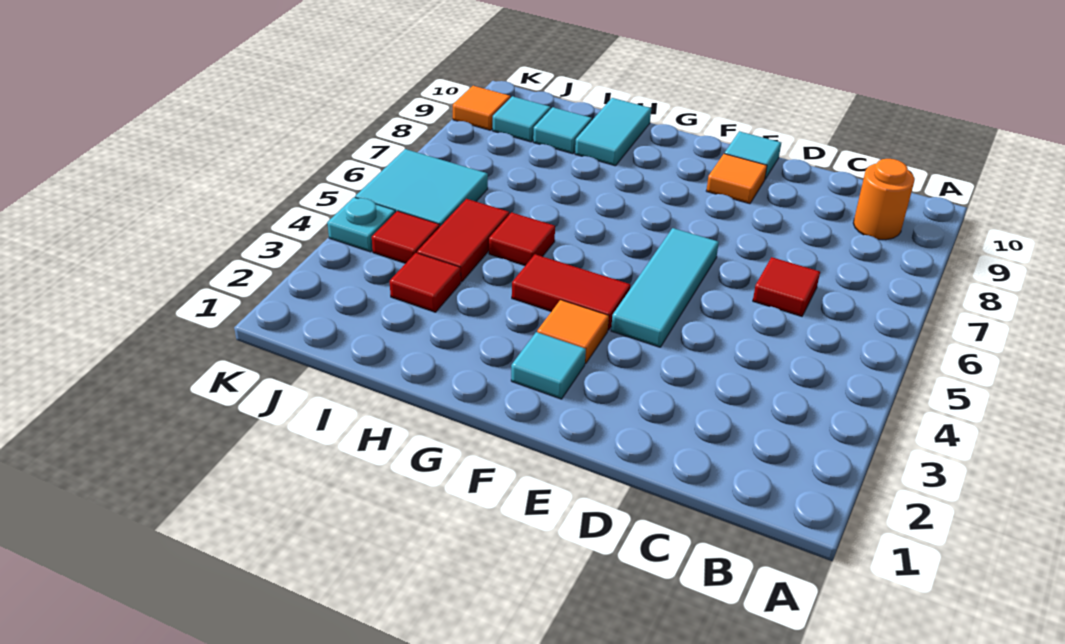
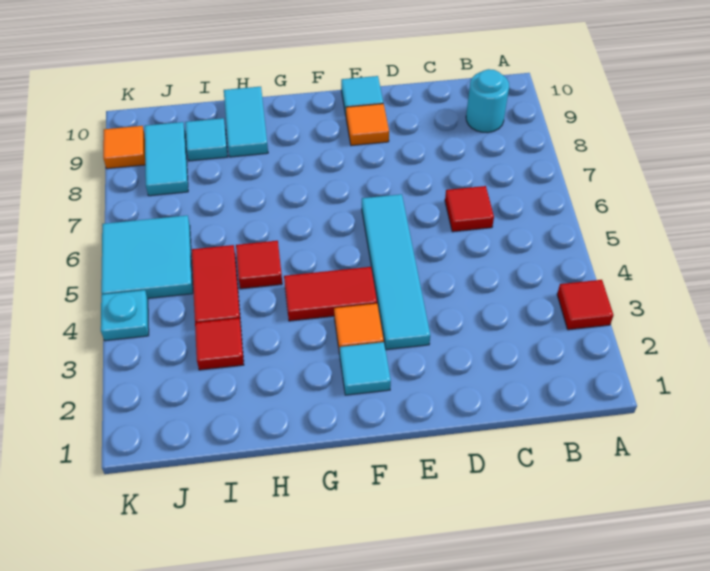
orange 1x1 round brick [853,159,915,240] -> cyan 1x1 round brick [466,69,509,133]
cyan 1x3 tile [611,228,719,347] -> cyan 1x4 tile [362,194,430,350]
red 1x1 tile [372,211,440,263] -> red 1x1 tile moved to [557,280,613,330]
cyan 1x1 tile [493,96,551,142] -> cyan 1x2 tile [145,122,188,196]

